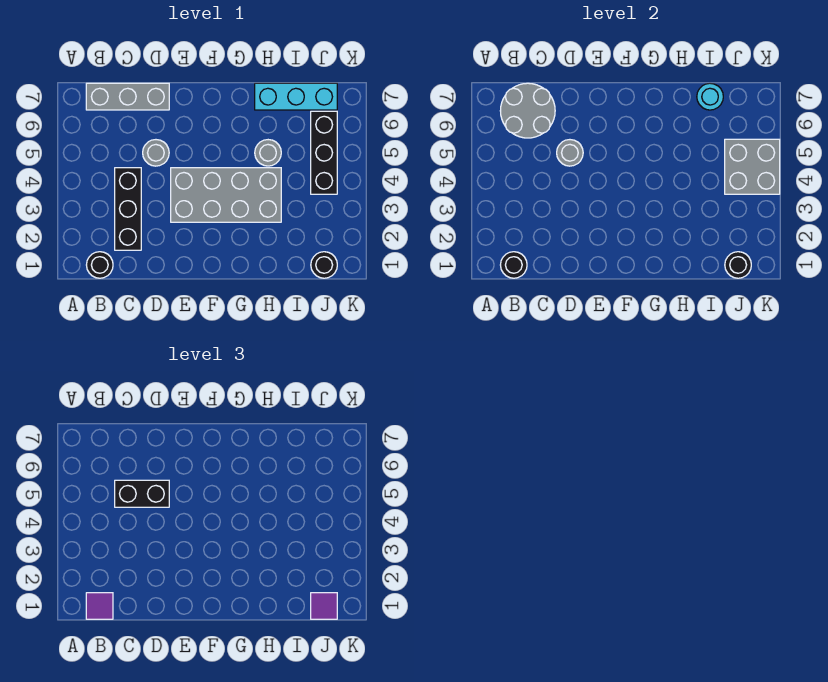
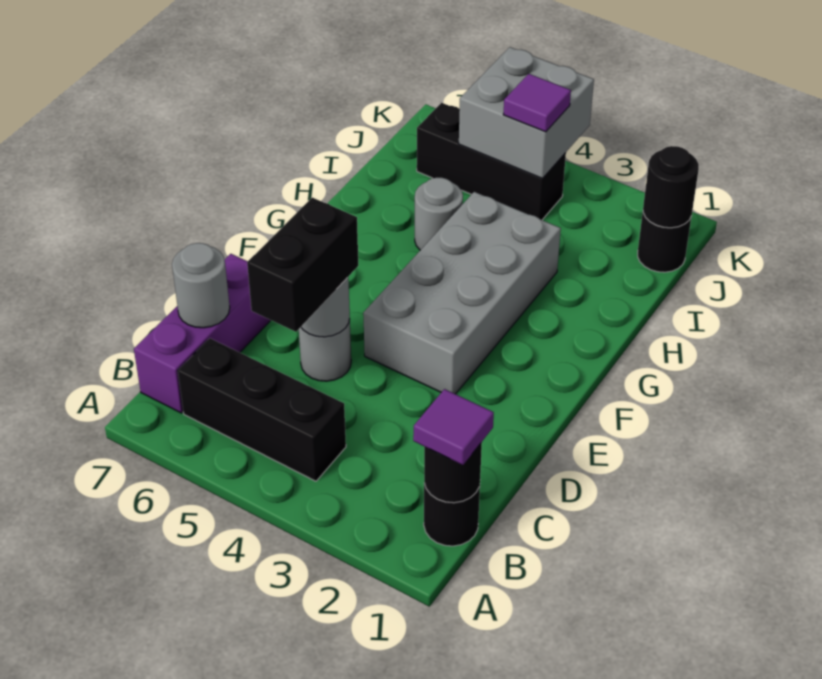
grey 2x2 round brick [500,83,555,138] -> grey 1x1 round brick [172,243,230,328]
grey 1x3 brick [86,83,169,110] -> purple 1x3 brick [134,254,271,413]
black 1x3 brick [115,168,141,250] -> black 1x3 brick moved to [178,338,346,481]
cyan 1x3 brick [255,83,337,110] -> none
cyan 1x1 round brick [697,83,723,110] -> none
purple 1x1 tile [311,593,337,619] -> purple 1x1 tile moved to [503,74,571,132]

